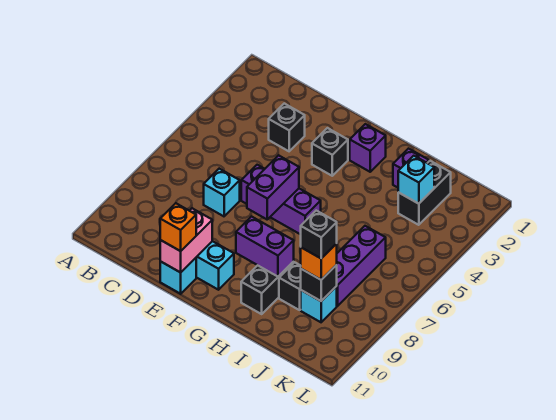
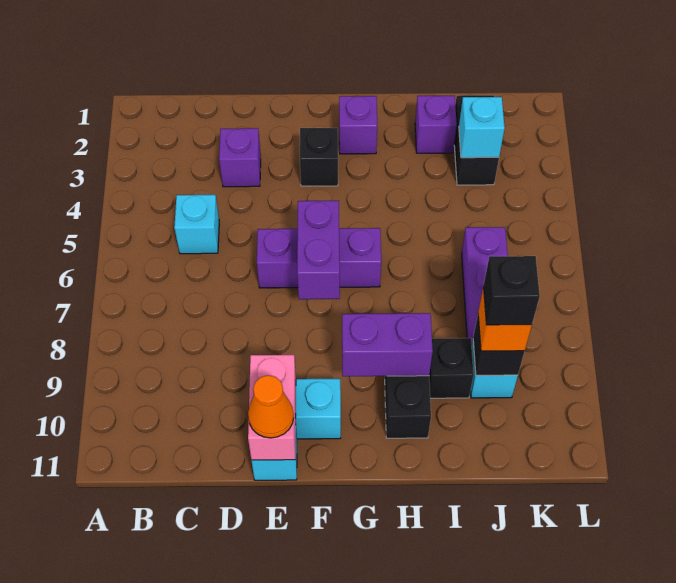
black 1x1 brick [269,104,305,151] -> purple 1x1 brick [219,128,261,187]
cyan 1x1 brick [204,169,240,216] -> cyan 1x1 brick moved to [174,195,219,254]
orange 1x1 brick [160,203,196,251] -> orange 1x1 cone [248,375,294,438]

